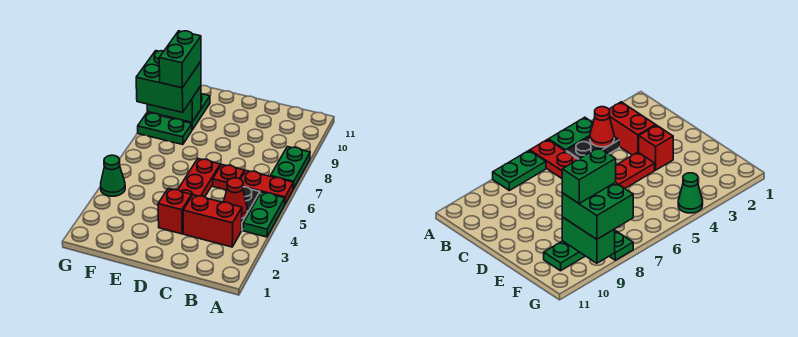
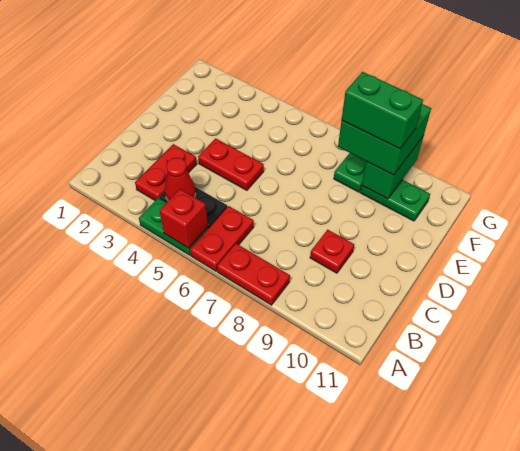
green 1x2 plate [270,147,310,189] -> red 1x2 plate [217,244,290,305]
red 1x2 brick [183,195,242,247] -> red 1x2 plate [135,144,197,201]
red 1x1 plate [213,165,245,190] -> red 1x1 plate moved to [310,230,354,273]
red 1x1 brick [158,188,192,234] -> red 1x1 brick moved to [160,189,208,248]
red 1x3 plate [178,159,220,197] -> red 1x2 plate [198,138,264,190]
green 1x1 cone [101,155,125,196] -> none

